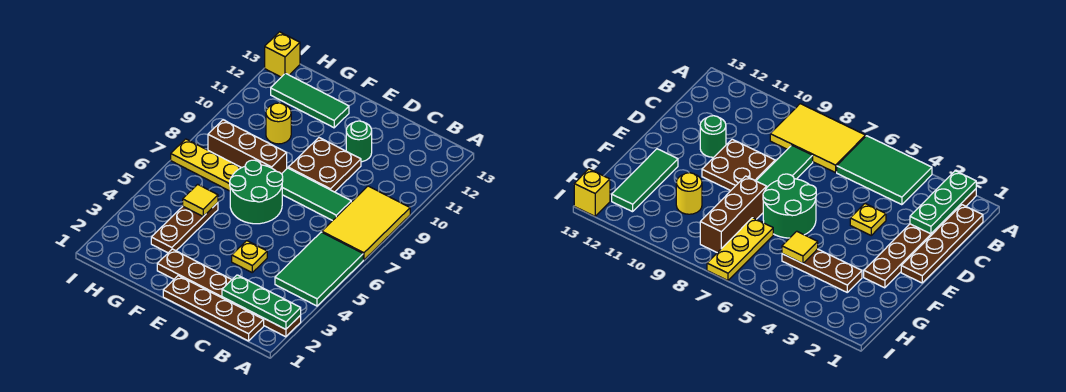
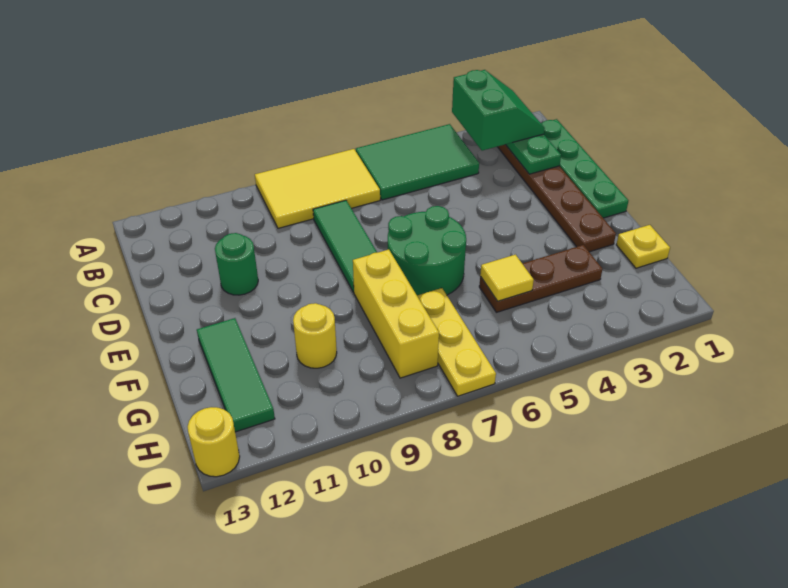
none -> green 2x2 slope [452,70,545,151]
brown 1x4 plate [163,276,264,341] -> green 1x4 plate [541,119,628,218]
yellow 1x1 plate [232,241,267,272] -> yellow 1x1 plate moved to [616,225,670,268]
brown 2x2 plate [288,138,361,192] -> none
brown 1x3 brick [208,120,287,174] -> yellow 1x3 brick [353,250,439,378]
yellow 1x1 brick [265,32,300,77] -> yellow 1x1 round brick [188,407,240,477]

